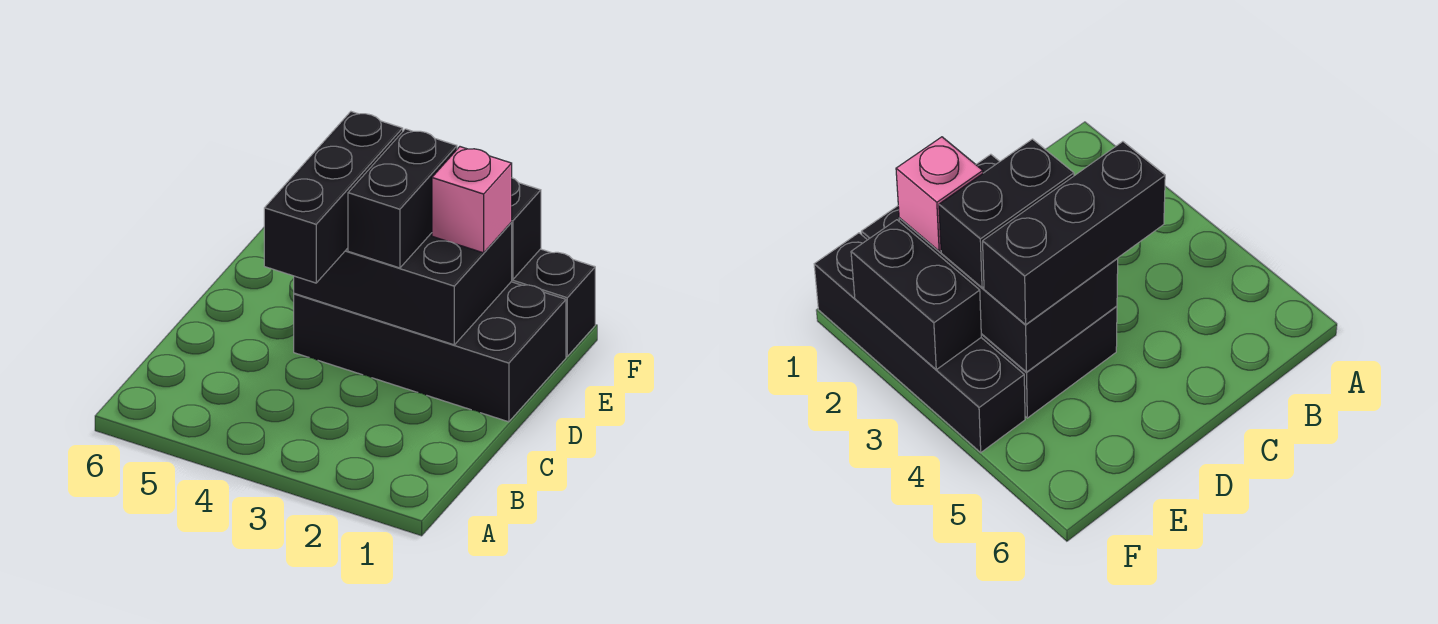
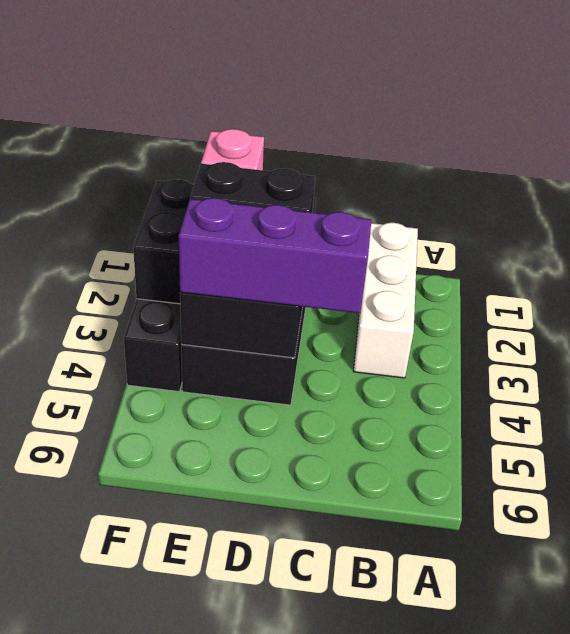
none -> white 1x3 brick [353,222,418,378]
black 1x3 brick [264,112,403,283] -> purple 1x3 brick [179,198,371,313]

